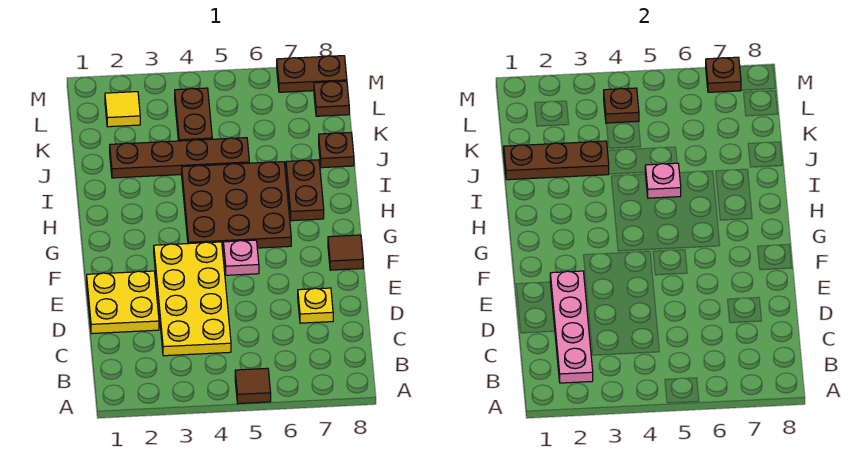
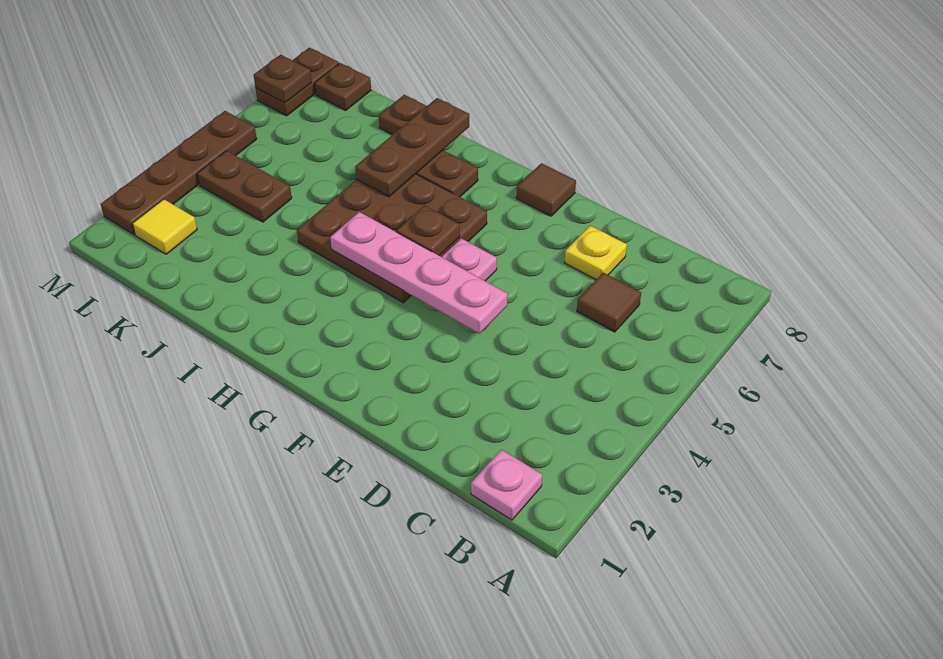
brown 1x1 tile [235,368,271,404] -> brown 1x1 tile moved to [577,273,641,332]
pink 1x4 plate [550,271,593,383] -> pink 1x4 plate moved to [330,212,508,334]
yellow 2x4 plate [154,242,231,356] -> none
yellow 2x2 plate [87,271,159,334] -> none
pink 1x1 plate [645,163,681,198] -> pink 1x1 plate moved to [471,450,542,520]
brown 1x3 plate [504,141,609,180] -> brown 1x3 plate moved to [355,98,469,197]
brown 1x4 plate [110,138,249,178] -> brown 1x4 plate moved to [101,111,257,235]
brown 1x1 plate [604,88,639,123] -> brown 1x1 plate moved to [397,206,460,256]

